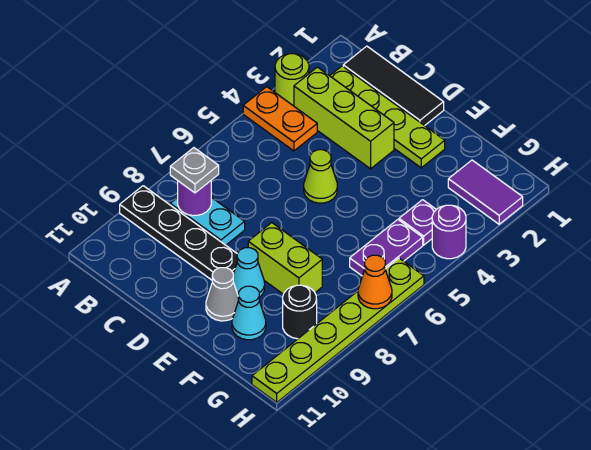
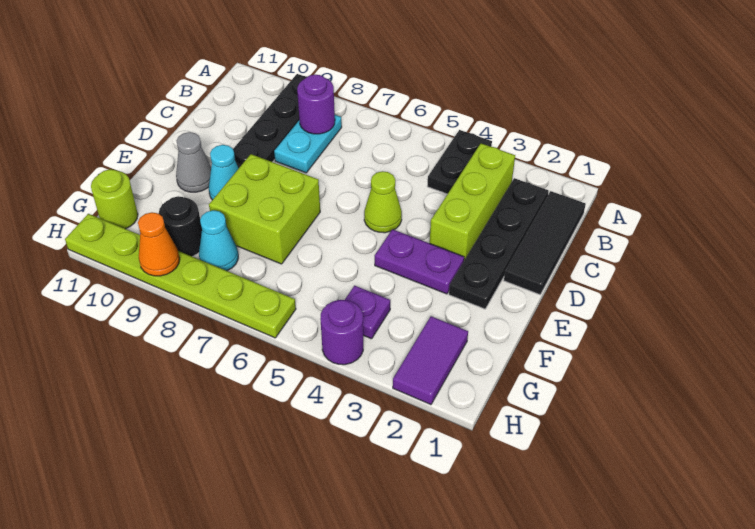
lime 1x1 round brick [275,54,309,106] -> lime 1x1 round brick moved to [91,169,138,229]
orange 1x2 plate [243,87,317,151] -> black 1x2 plate [427,130,492,194]
lime 1x4 plate [330,66,445,168] -> black 1x4 plate [449,178,549,309]
grey 1x1 plate [170,148,219,193] -> none
lime 1x2 brick [248,223,322,294] -> lime 2x2 brick [209,154,320,264]
cyan 1x1 cone [232,286,266,340] -> cyan 1x1 cone moved to [199,210,238,271]
purple 1x2 plate [350,220,423,276] -> purple 1x2 plate moved to [375,229,464,294]
orange 1x1 cone [358,255,392,309] -> orange 1x1 cone moved to [138,212,180,276]

